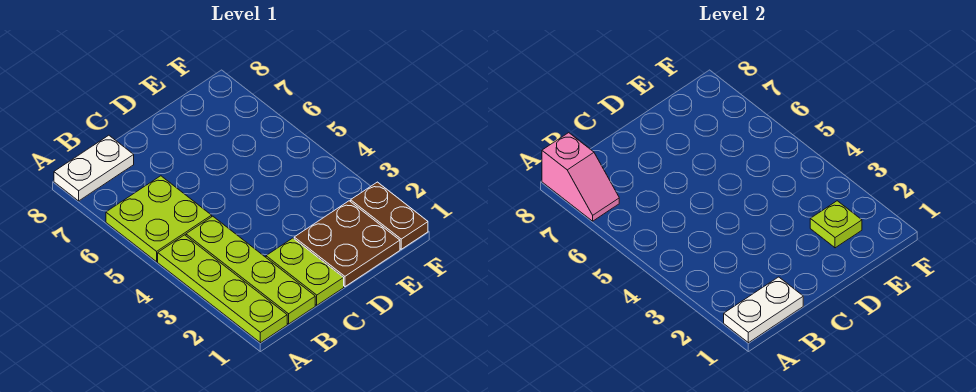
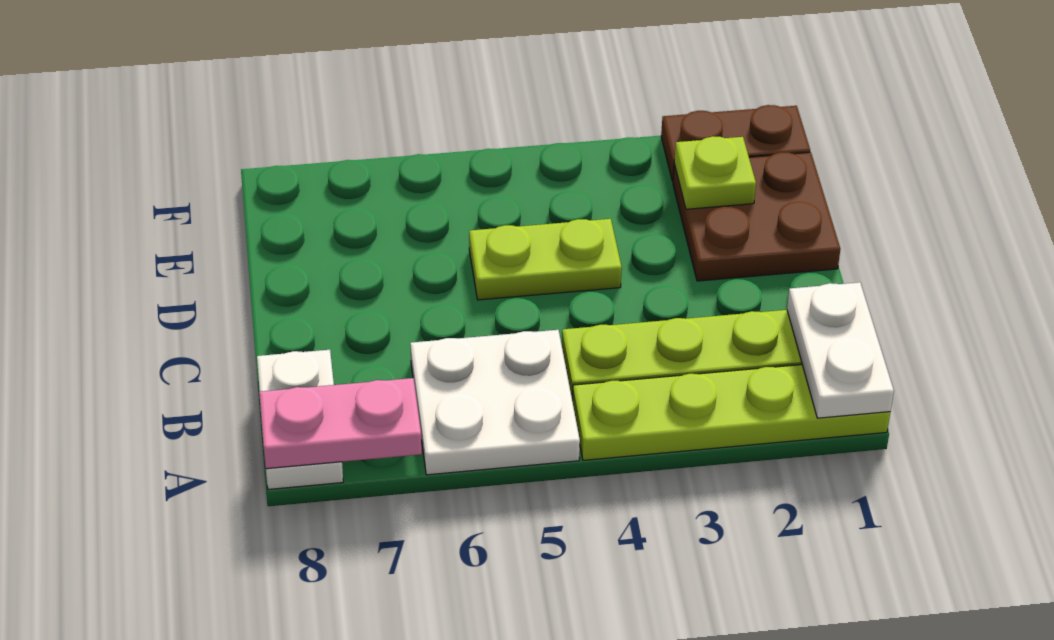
lime 2x2 plate [106,176,212,262] -> white 2x2 plate [410,330,580,475]
pink 1x2 slope [542,133,619,221] -> pink 1x2 plate [259,378,422,469]
lime 1x2 plate [266,238,344,305] -> lime 1x2 plate moved to [469,219,622,300]

